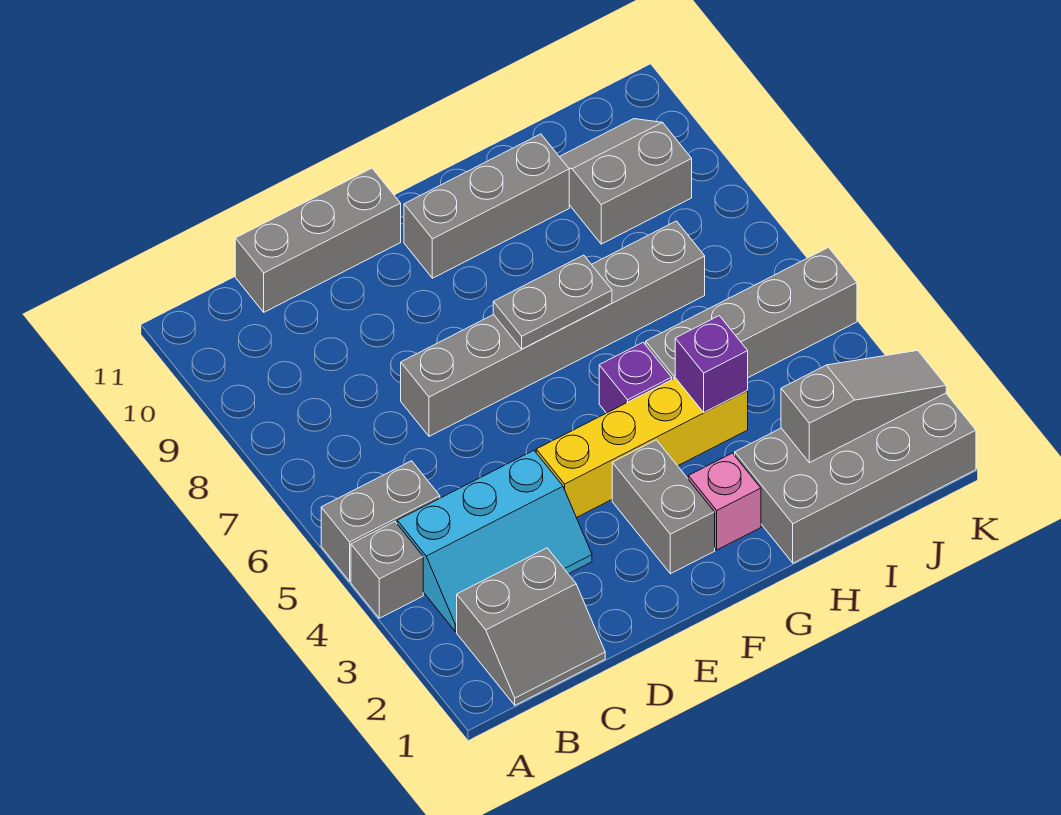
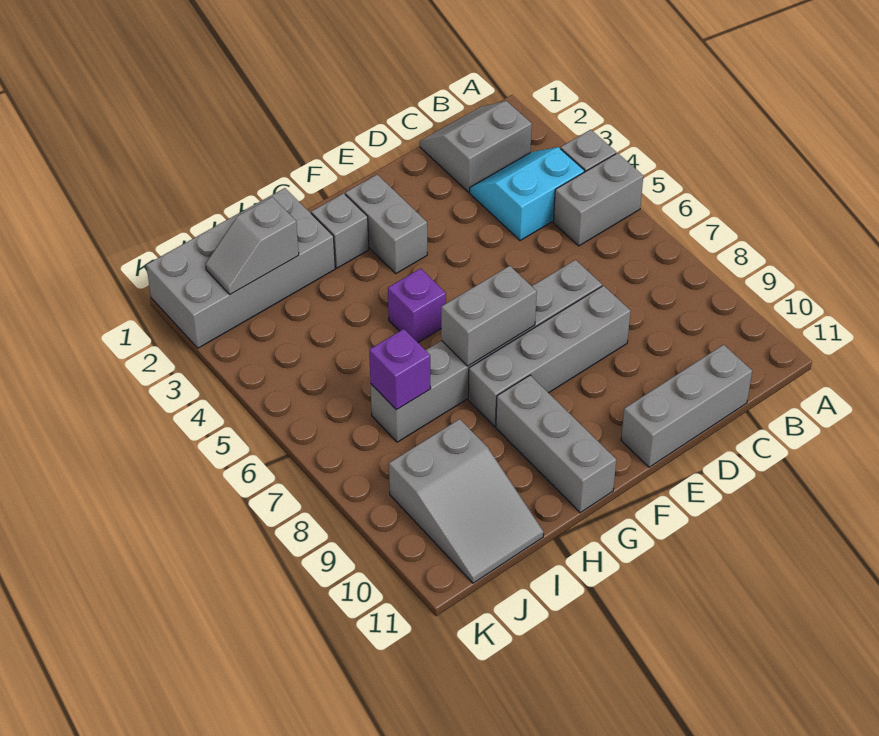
cyan 2x3 slope [397,450,592,632] -> cyan 2x2 slope [470,147,584,241]
yellow 1x4 brick [536,378,748,517] -> none
grey 1x2 plate [493,255,612,349] -> grey 1x2 brick [441,266,537,366]
grey 1x3 brick [404,134,569,278] -> grey 1x3 brick turned to [496,375,616,513]
pink 1x1 brick [688,453,761,550] -> grey 1x1 brick [311,193,369,268]
purple 1x1 brick [675,316,748,412] -> purple 1x1 brick moved to [369,329,431,410]
grey 1x4 brick [646,248,857,379] -> grey 1x4 brick moved to [468,286,631,426]
grey 1x3 slope [781,350,946,463] -> grey 1x2 slope [206,197,299,294]
grey 2x2 slope [560,119,692,244] -> grey 2x3 slope [389,419,544,583]

